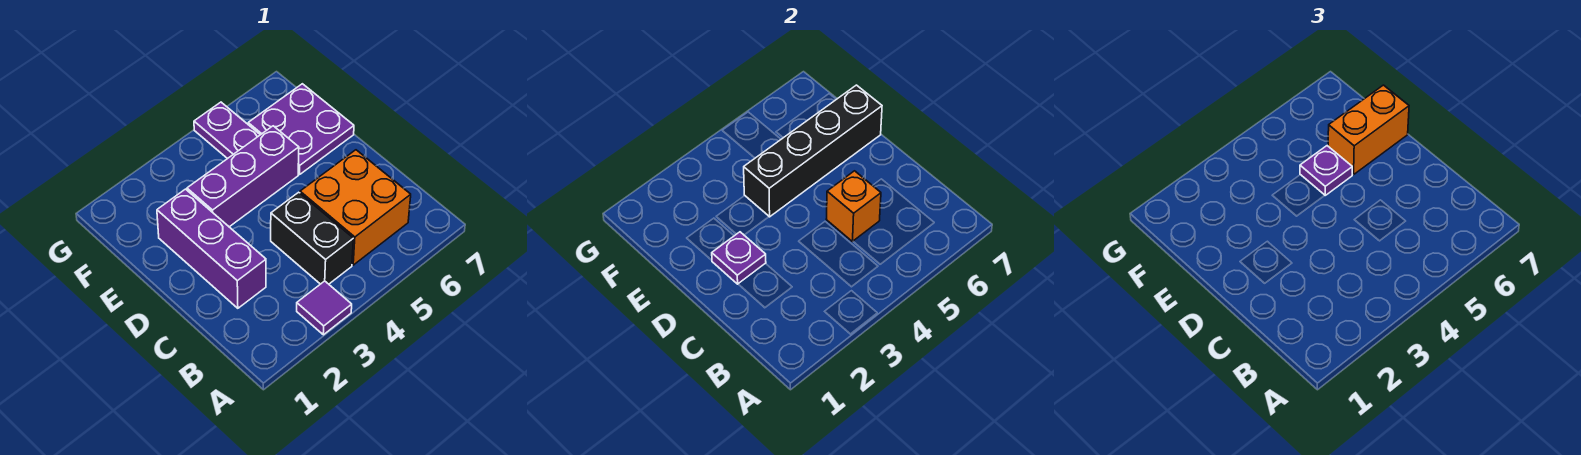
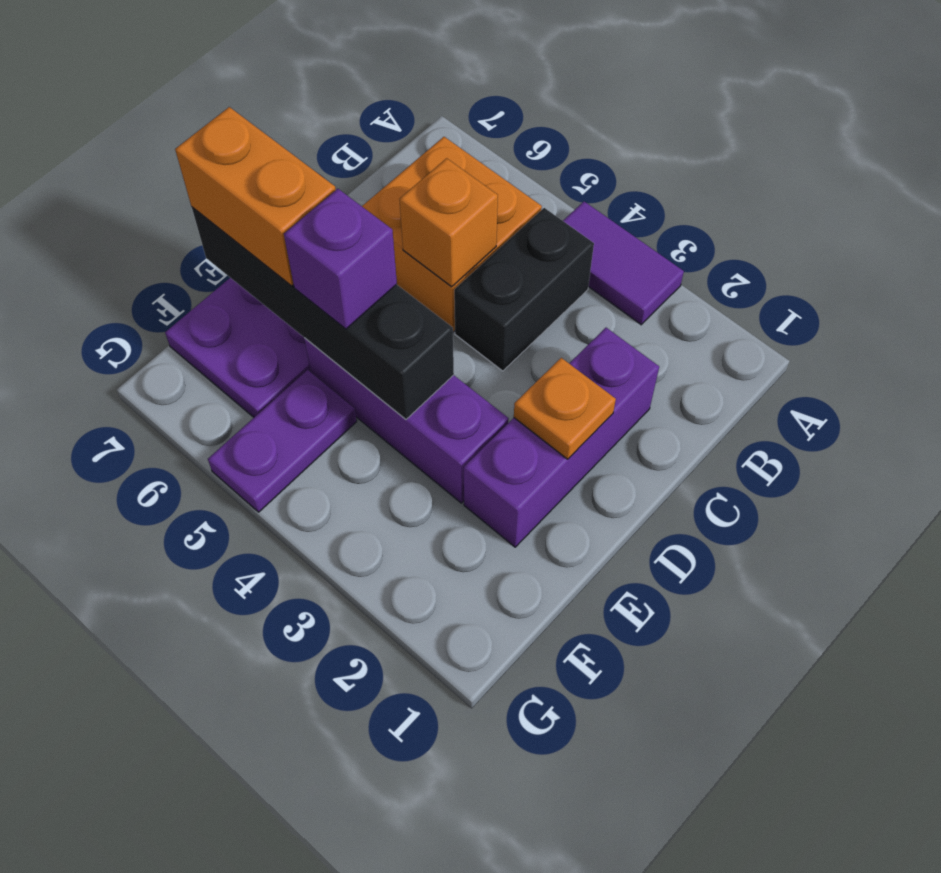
purple 1x1 tile [297,281,352,335] -> purple 1x2 tile [563,202,684,325]
purple 1x1 plate [712,232,766,284] -> orange 1x1 plate [514,358,616,459]
purple 1x1 plate [1300,146,1352,195] -> purple 1x1 brick [284,189,397,329]

